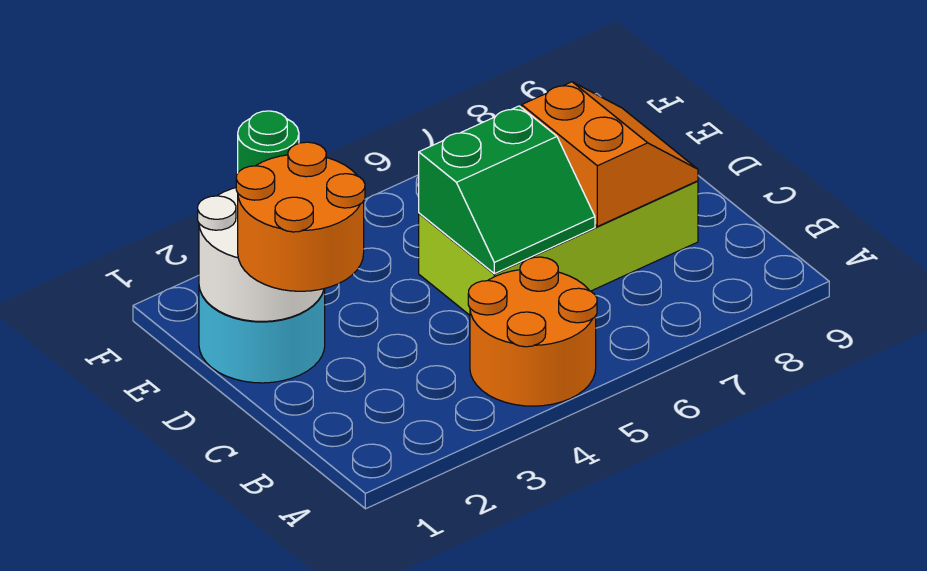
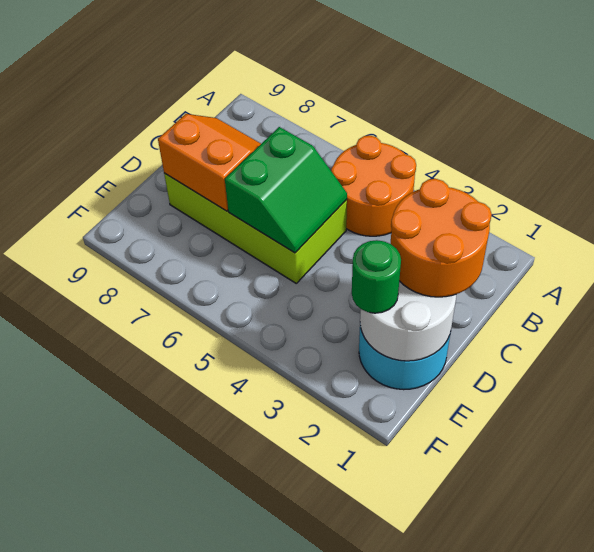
green 2x2 slope [419,106,595,274] -> green 2x2 slope turned to [225,127,347,253]
orange 2x2 slope [522,82,698,226] -> orange 2x2 slope turned to [158,114,261,211]

